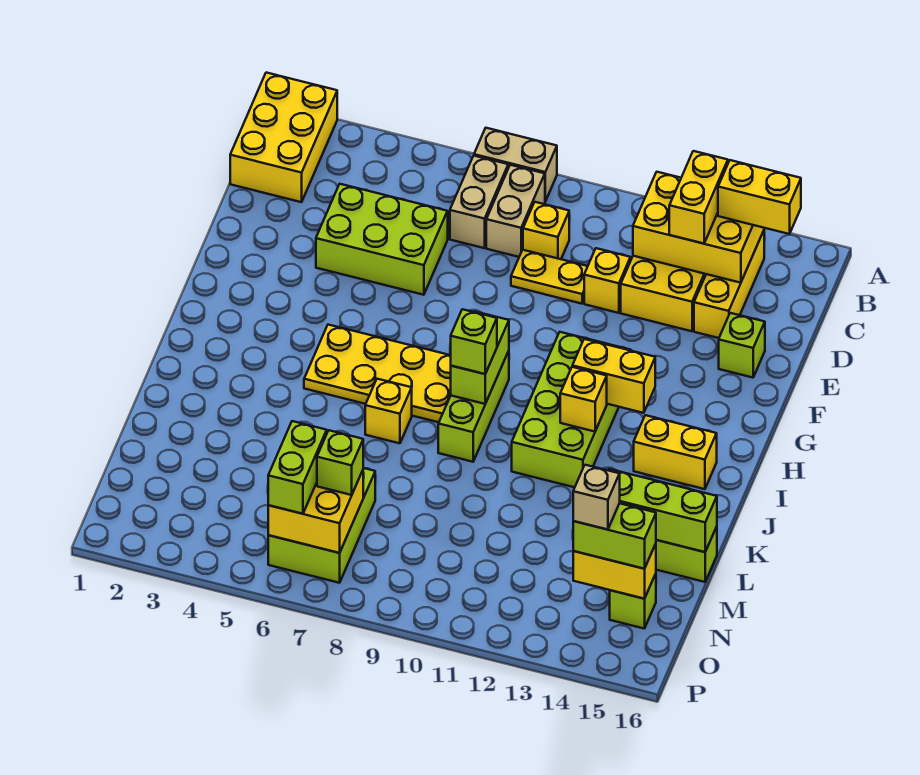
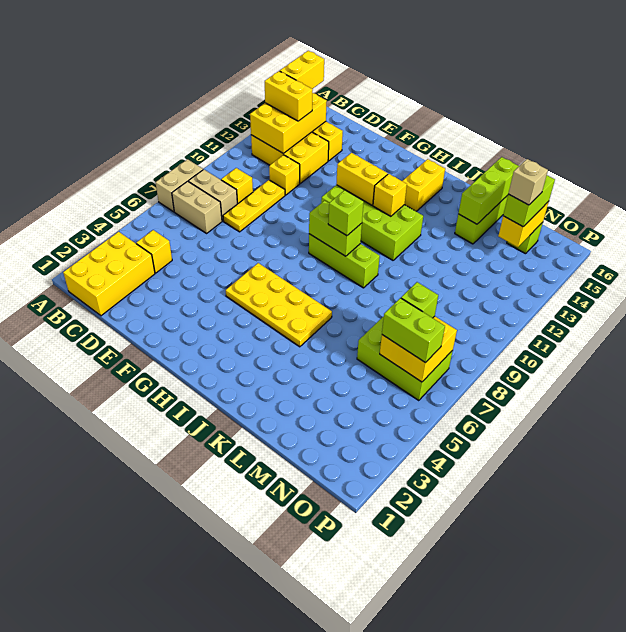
yellow 2x3 brick [230,73,337,202] -> yellow 2x3 brick turned to [63,232,155,316]
lime 2x3 brick [316,184,448,295] -> none
yellow 1x2 plate [511,250,588,304] -> yellow 1x3 plate [223,180,285,232]
lime 1x1 brick [719,313,765,378] -> none
yellow 2x4 plate [304,325,451,422] -> yellow 2x4 plate turned to [226,263,332,347]
yellow 1x2 brick [572,339,655,413] -> yellow 1x2 brick turned to [336,153,388,205]
yellow 1x1 brick [365,379,412,443] -> yellow 1x1 brick moved to [136,230,172,273]

